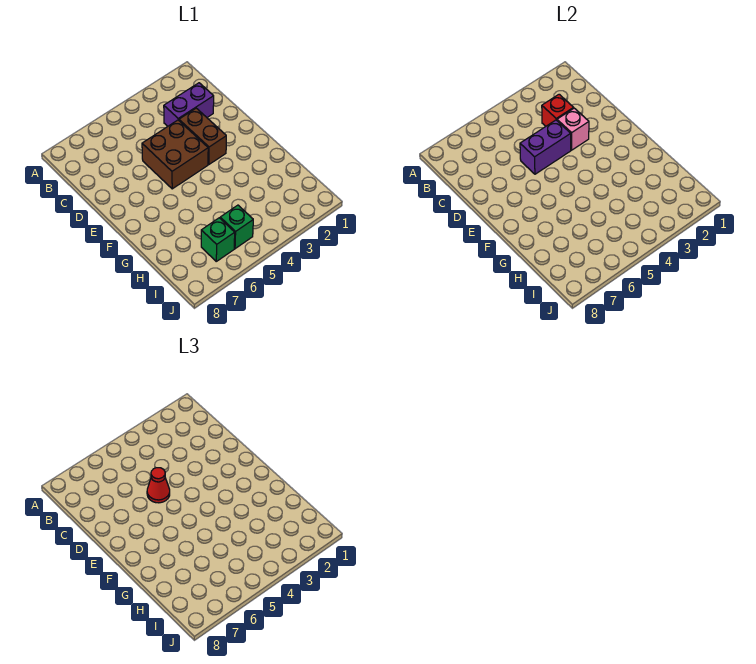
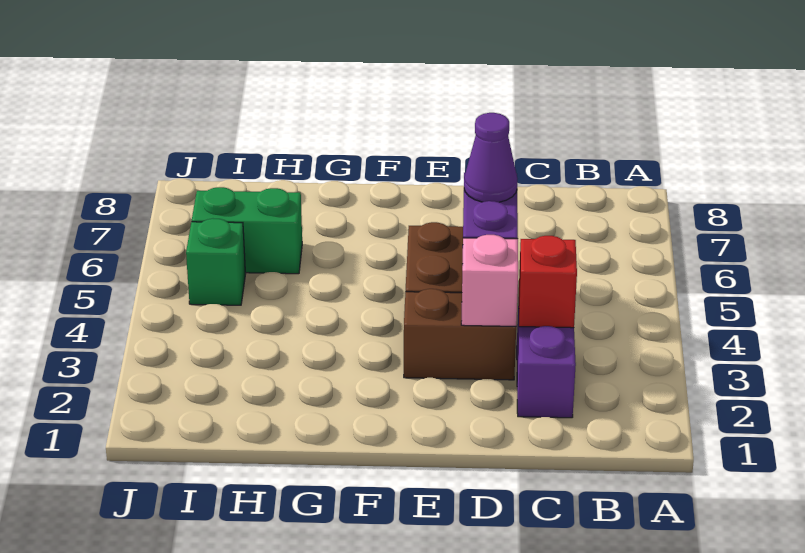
red 1x1 cone [147,468,170,503] -> purple 1x1 cone [464,113,517,202]
green 1x1 brick [201,218,235,261] -> green 1x2 brick [192,187,302,274]

